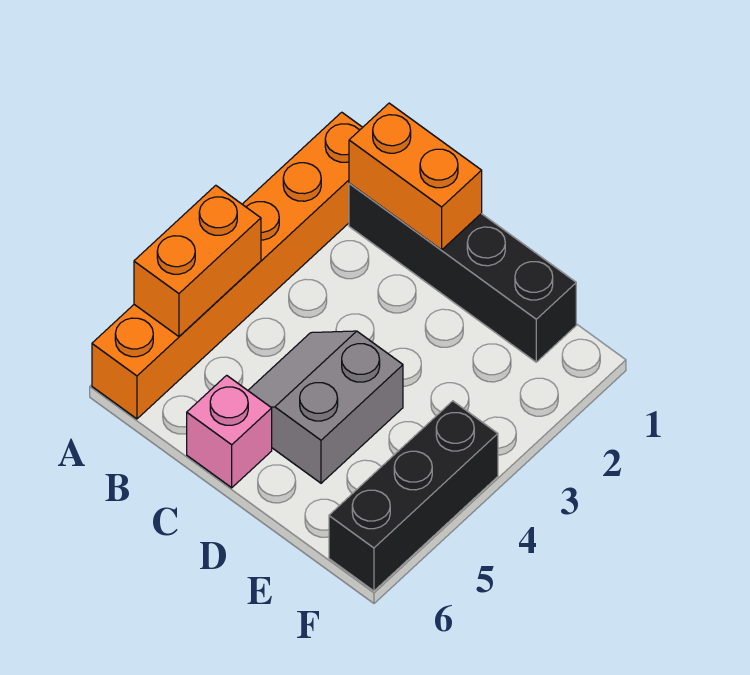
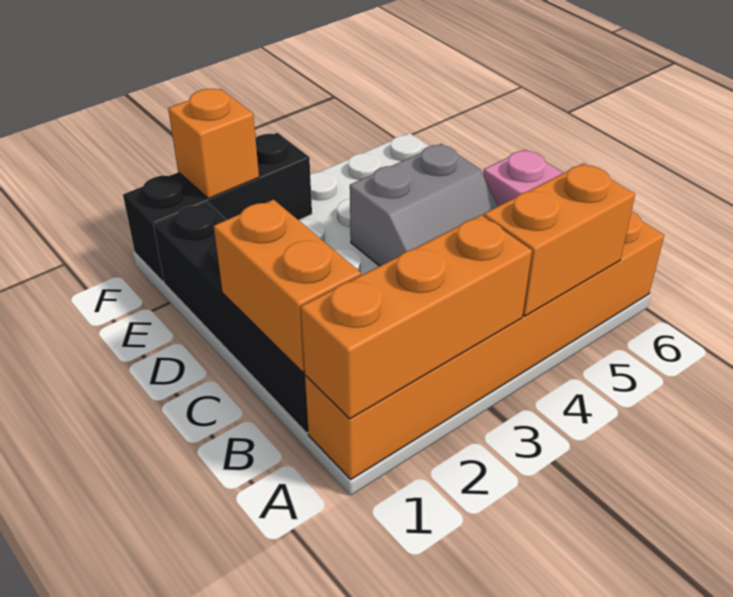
none -> orange 1x3 brick [301,215,532,419]
none -> orange 1x1 brick [168,89,259,199]
black 1x3 brick [329,401,498,591] -> black 1x3 brick moved to [123,133,312,282]

